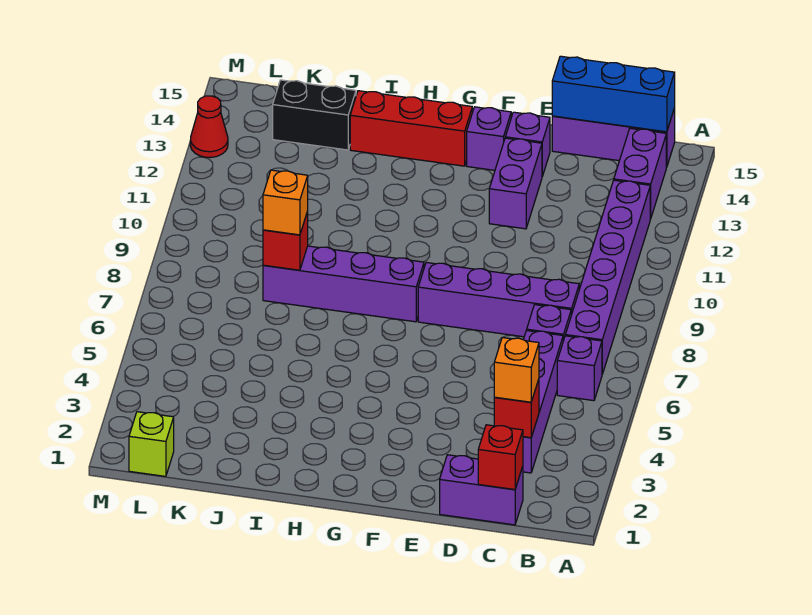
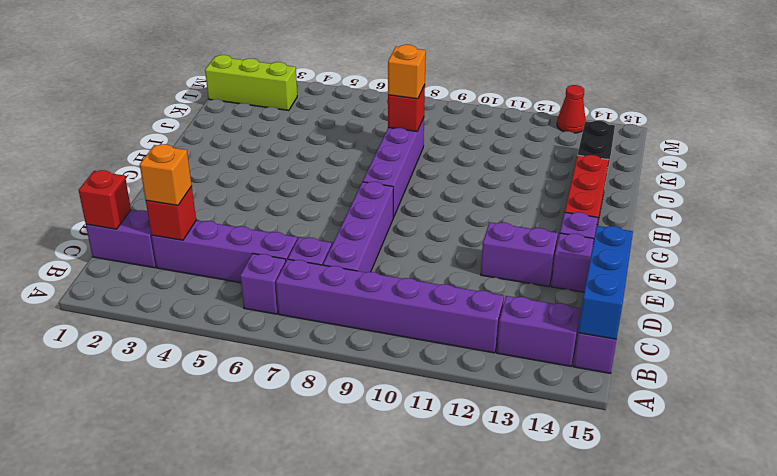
purple 1x2 brick [440,455,523,525] -> purple 1x2 brick turned to [86,210,156,268]
lime 1x1 brick [129,412,174,476] -> lime 1x3 brick [205,55,297,110]

